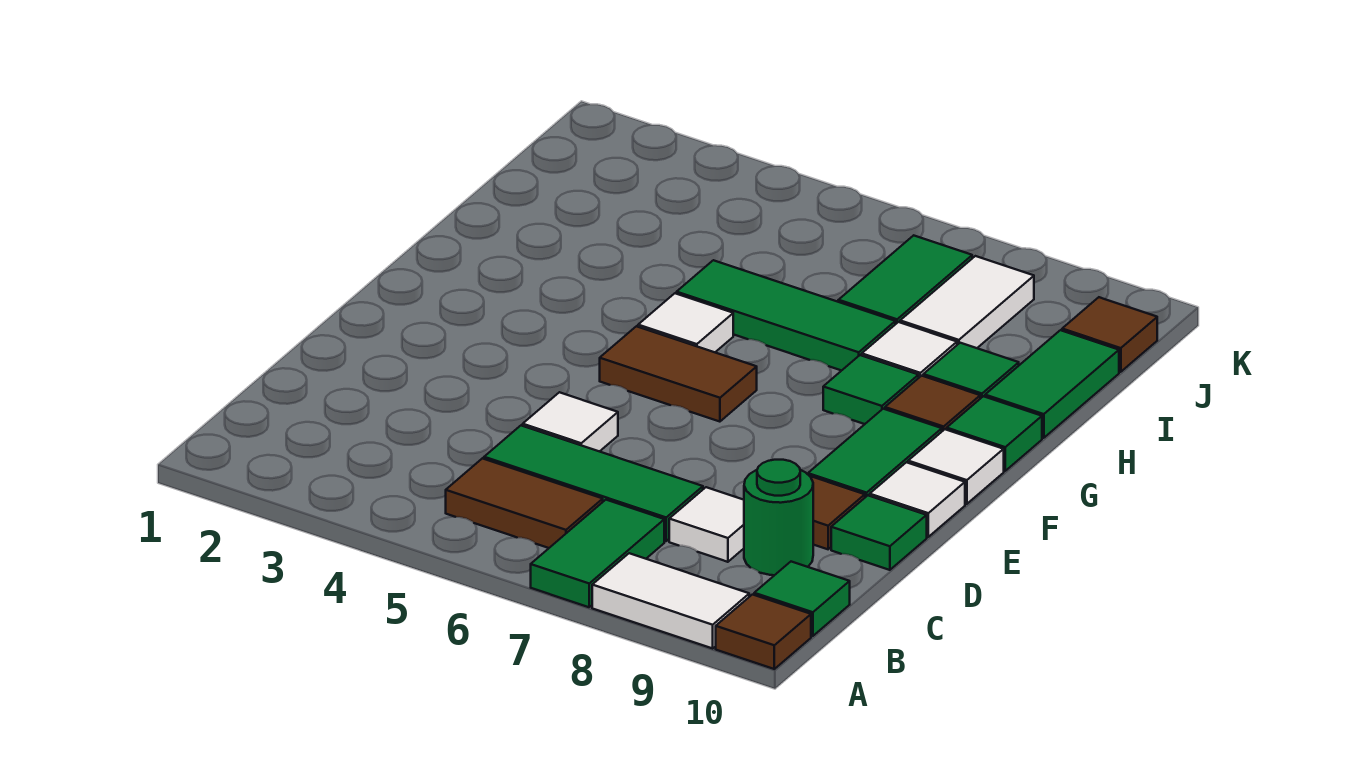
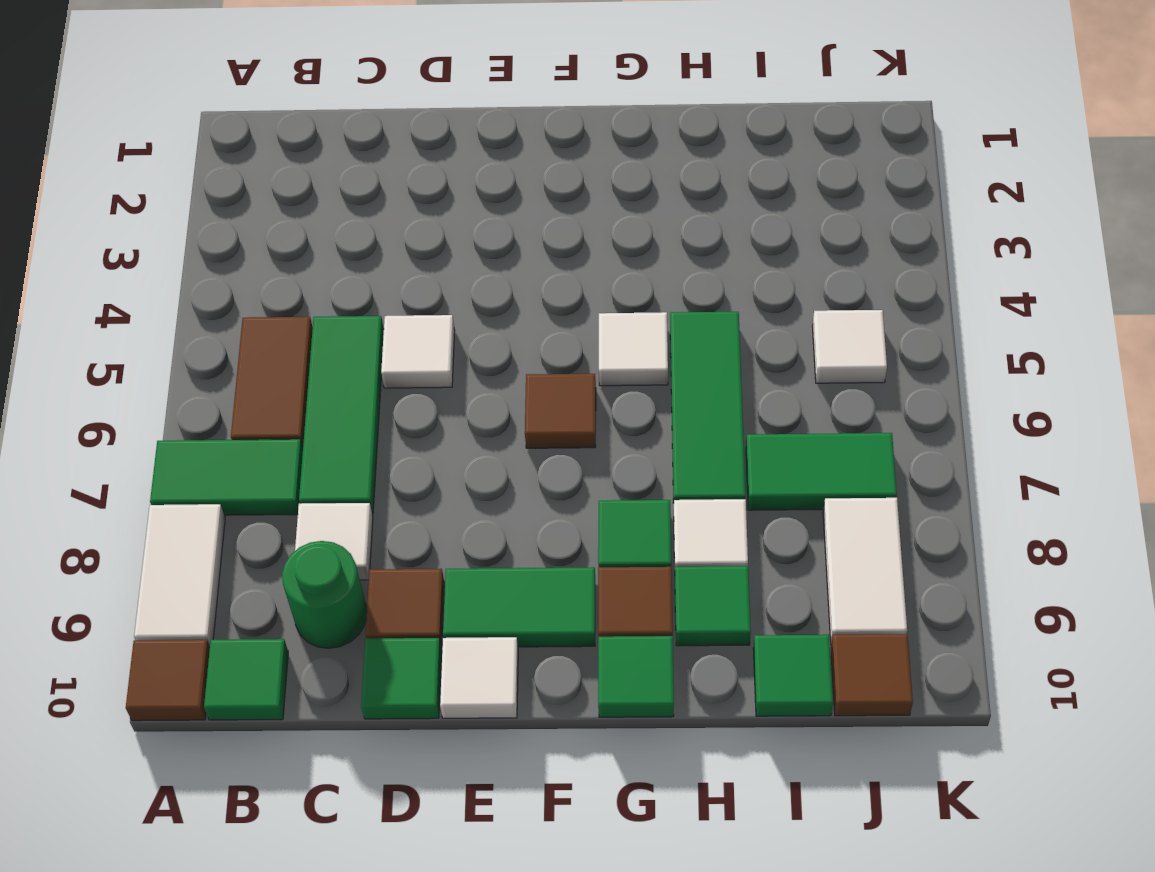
brown 1x2 tile [600,326,757,422] -> brown 1x1 tile [525,374,596,448]
white 1x1 tile [908,429,1004,504] -> white 1x1 tile moved to [812,310,887,383]
green 1x2 tile [985,330,1119,438] -> green 1x1 tile [753,635,833,716]
white 1x2 tile [900,256,1034,348] -> white 1x2 tile turned to [823,498,907,644]

